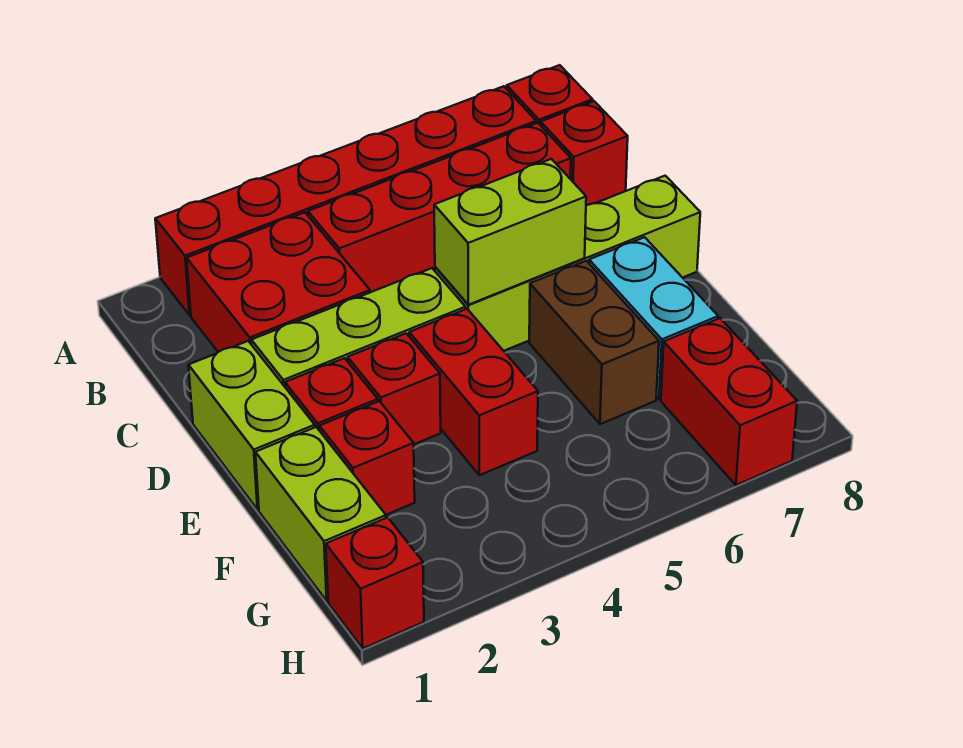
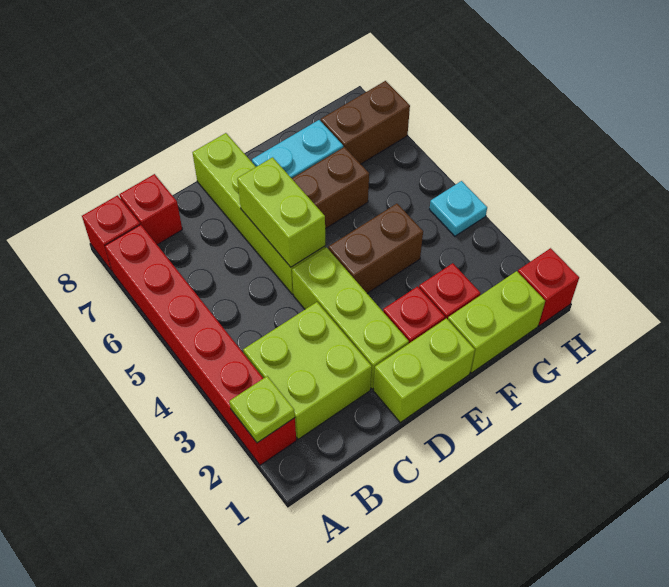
none -> lime 1x1 plate [229,376,295,443]
red 2x2 brick [187,212,370,352] -> lime 2x2 brick [243,302,372,439]
red 1x4 brick [308,123,571,292] -> none
red 1x1 brick [348,333,441,444] -> none
red 1x2 brick [409,309,538,475] -> brown 1x2 brick [328,204,423,293]
red 1x2 brick [661,318,797,485] -> brown 1x2 brick [321,81,410,164]
none -> cyan 1x1 plate [430,181,487,236]

